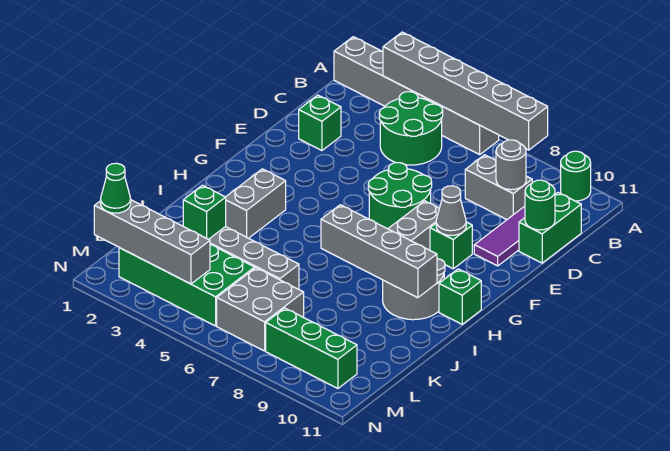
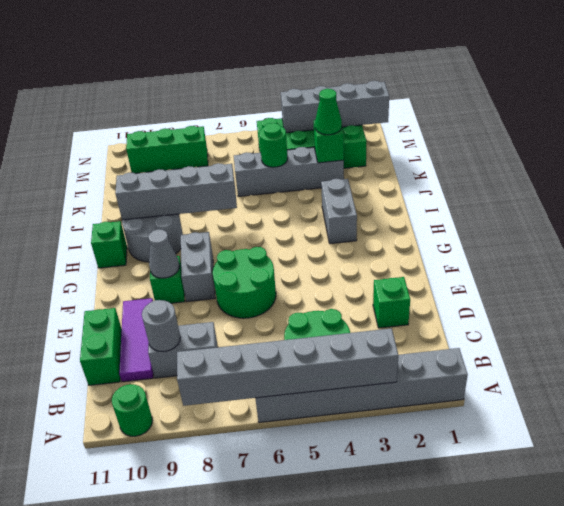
green 1x1 round brick [525,180,555,230] -> green 1x1 round brick moved to [259,123,288,167]
grey 2x2 brick [217,268,304,351] -> none
green 1x1 cone [101,163,131,213] -> green 1x1 cone moved to [315,89,342,135]

